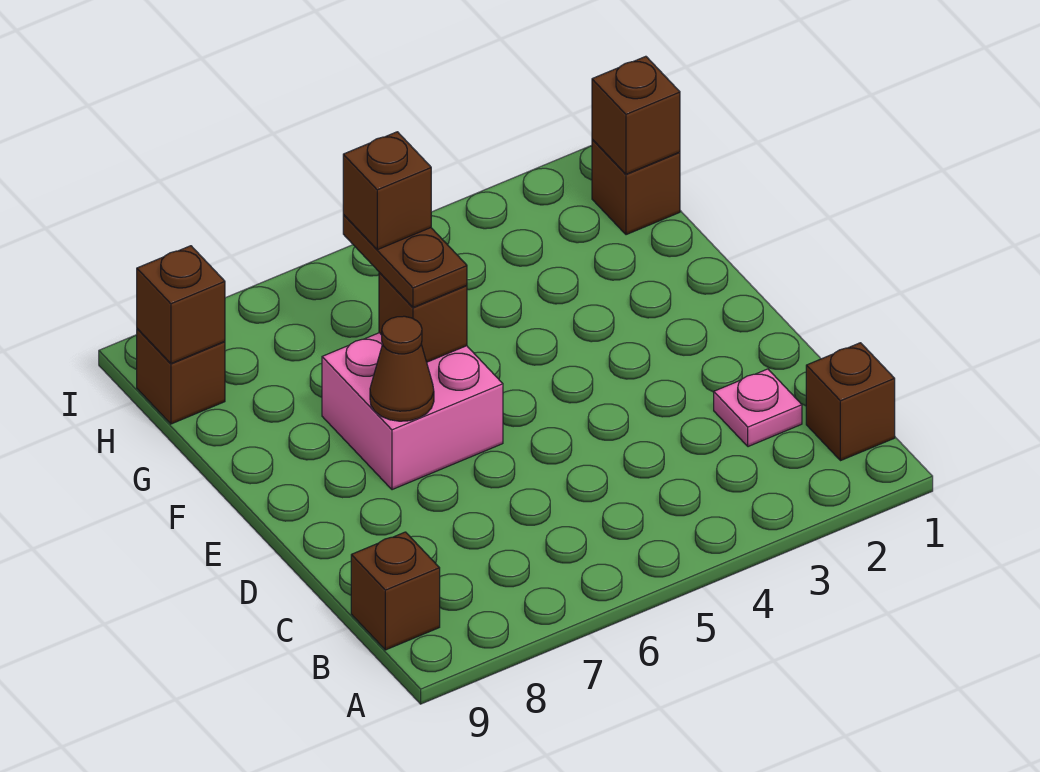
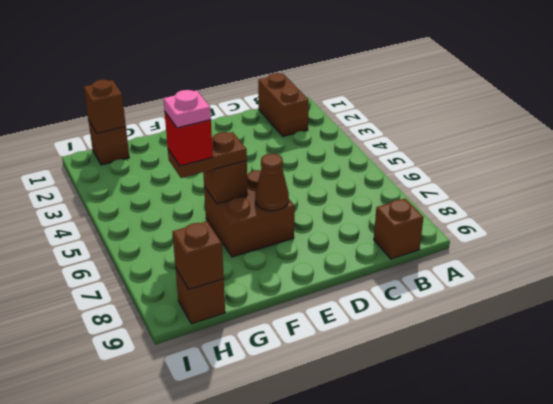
brown 1x1 brick [806,343,895,461] -> brown 1x2 brick [258,73,309,136]
pink 1x1 plate [714,369,802,447] -> pink 1x1 plate moved to [163,90,211,128]
pink 2x2 brick [322,333,503,490] -> brown 2x2 brick [204,170,294,257]
brown 1x1 brick [343,132,431,250] -> red 1x1 brick [165,112,213,166]

